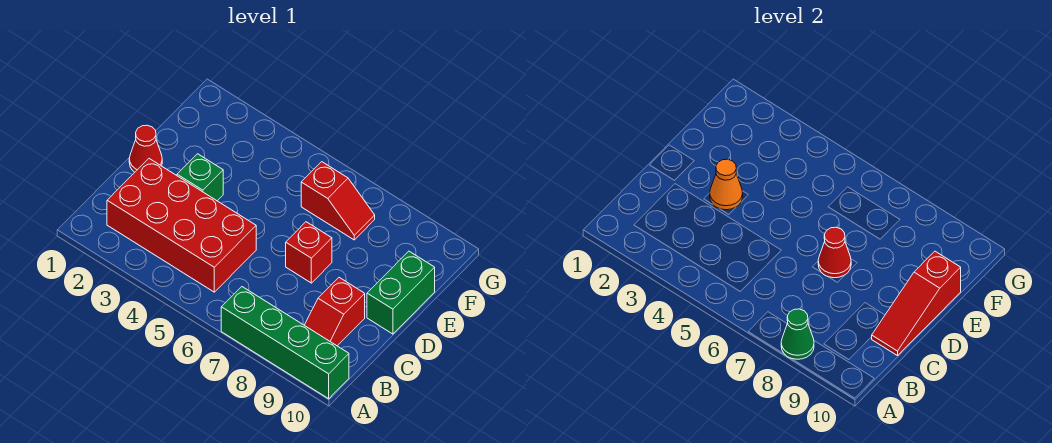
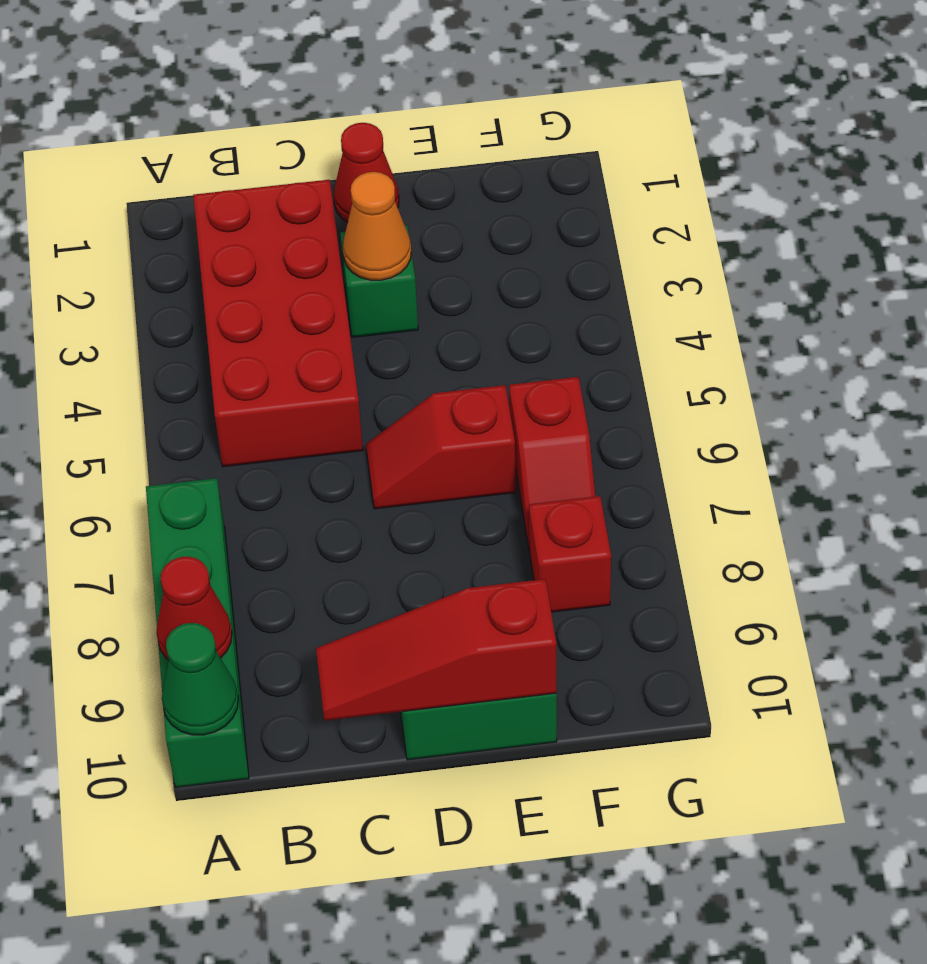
green 1x1 cone [781,309,814,359] -> green 1x1 cone moved to [162,623,238,735]
red 1x2 slope [304,278,365,346] -> red 1x2 slope moved to [366,385,516,509]
red 1x1 brick [286,222,332,283] -> red 1x1 brick moved to [529,496,611,612]
red 1x1 cone [818,227,851,278] -> red 1x1 cone moved to [157,557,232,660]

